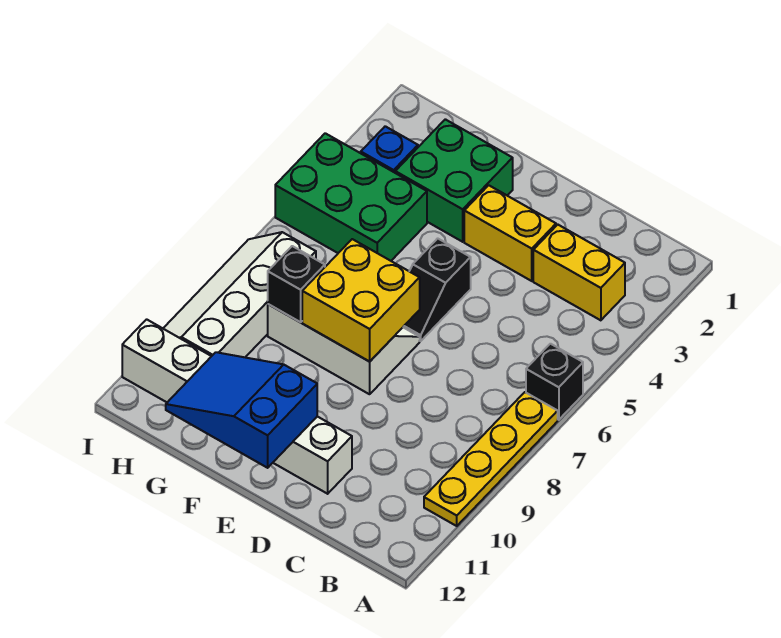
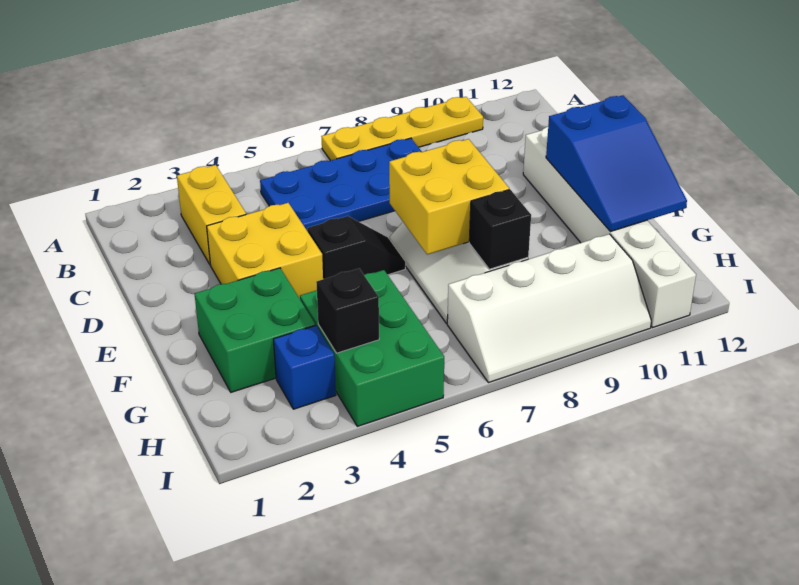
black 1x1 brick [526,344,583,420] -> black 1x1 brick moved to [316,269,379,353]
none -> blue 2x4 plate [260,138,422,231]
yellow 1x2 brick [464,185,556,281] -> yellow 2x2 brick [207,203,323,299]

